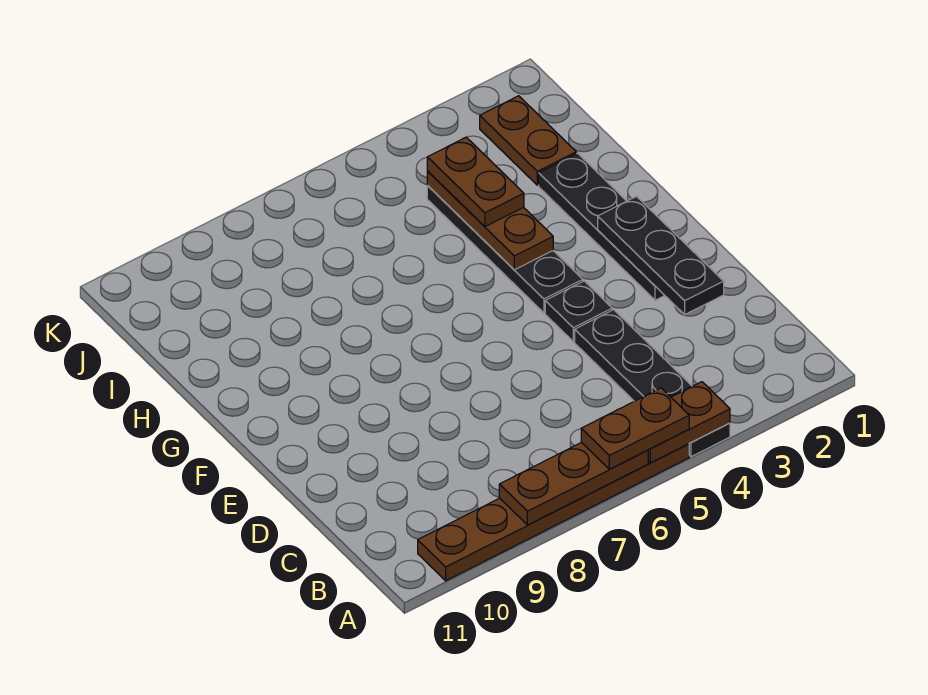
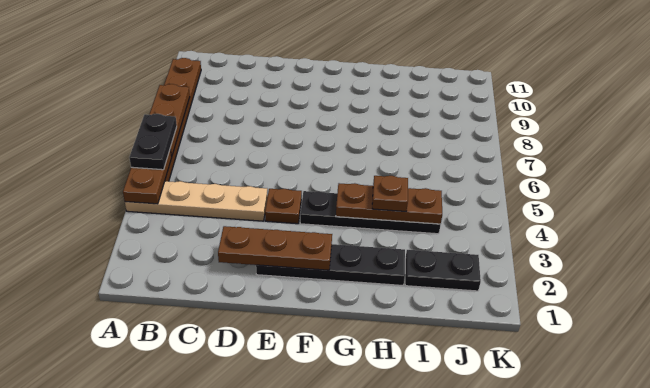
black 1x4 plate [575,310,730,457] -> tan 1x4 plate [125,181,268,221]
brown 1x2 plate [581,388,689,469] -> black 1x2 plate [129,114,177,170]
black 1x3 plate [598,197,724,314] -> brown 1x3 plate [218,226,332,270]
black 1x1 plate [545,281,612,342] -> brown 1x1 plate [265,189,302,224]
brown 1x2 plate [427,137,524,227] -> brown 1x1 plate [372,176,408,211]
brown 1x2 plate [480,96,576,185] -> black 1x2 plate [405,250,481,291]

